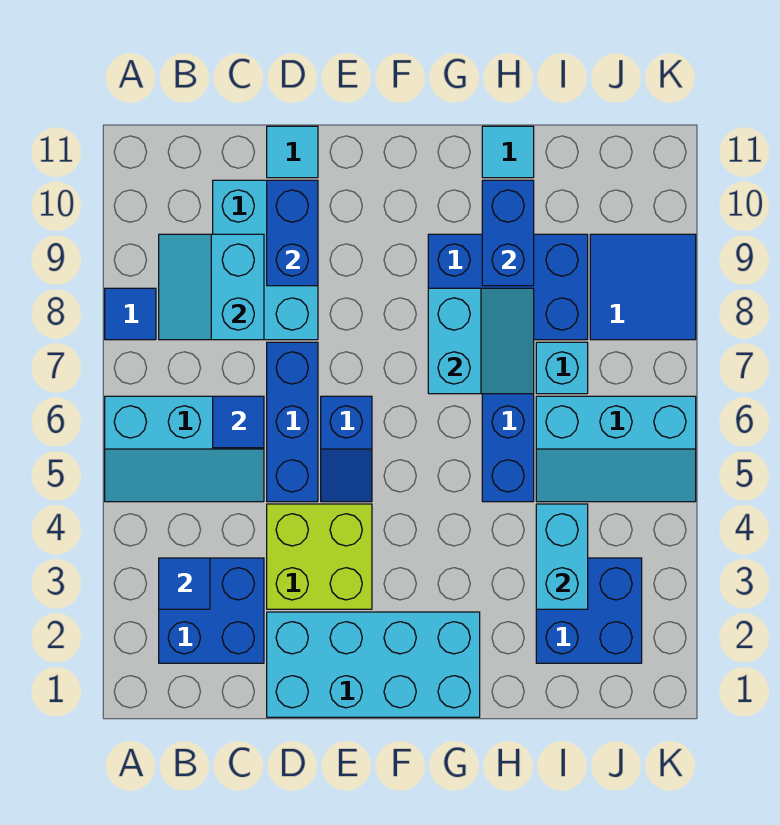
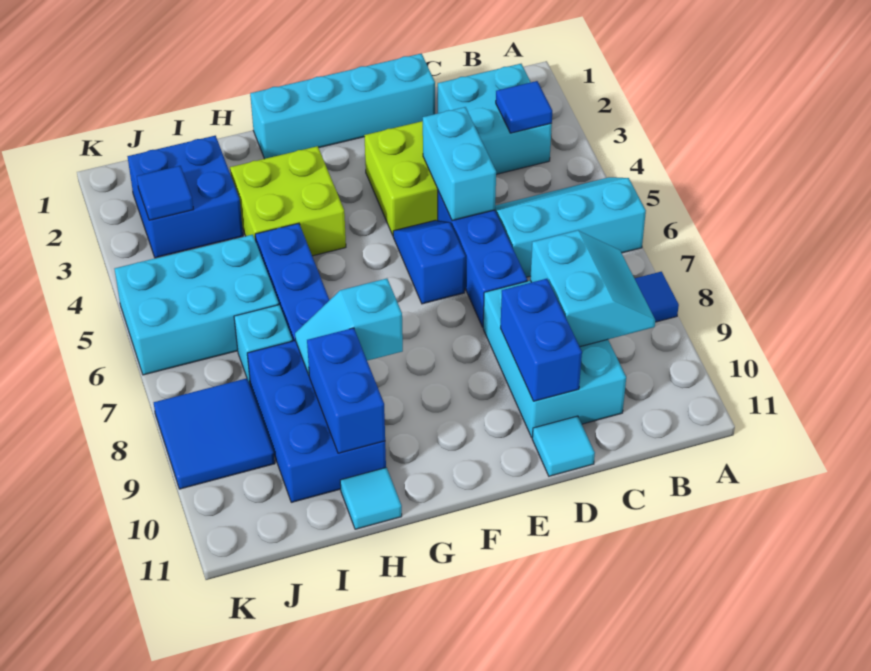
blue 2x2 brick [159,558,264,663] -> cyan 2x2 brick [437,64,552,174]
blue 1x1 tile [213,396,264,448] -> blue 1x1 tile moved to [137,166,193,220]
cyan 2x4 brick [267,612,480,717] -> cyan 1x4 brick [250,54,435,159]
none -> lime 2x2 brick [230,146,346,256]
cyan 2x2 slope [428,288,534,394] -> cyan 1x2 slope [295,279,403,375]
blue 2x3 brick [428,234,588,340] -> blue 2x3 brick turned to [247,341,386,502]
cyan 1x2 brick [536,504,588,609] -> cyan 1x2 brick moved to [423,107,496,221]
cyan 2x3 slope [536,396,696,502] -> cyan 2x3 brick [115,235,279,375]

